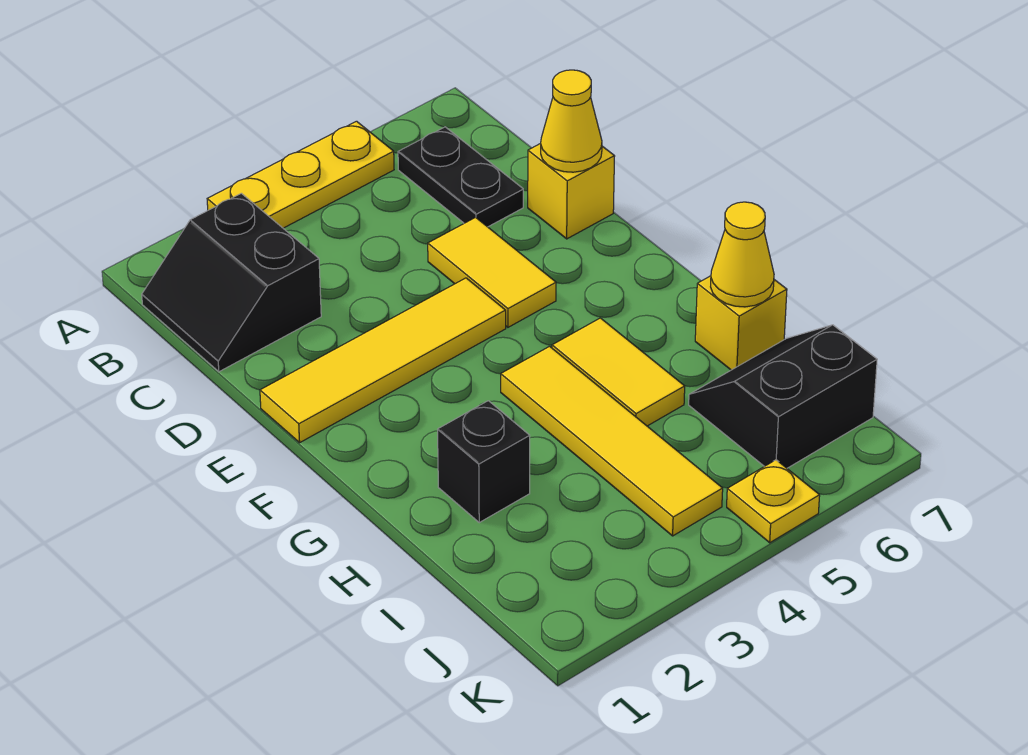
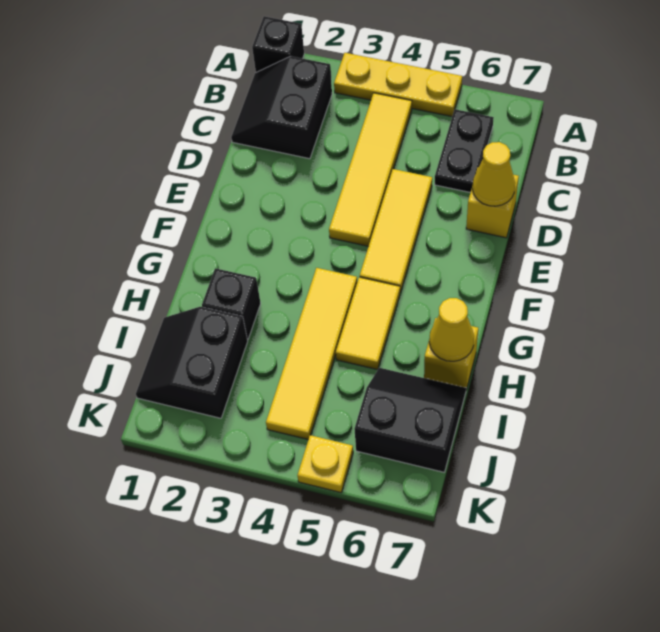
none -> black 1x1 brick [252,16,304,72]
yellow 1x2 tile [428,217,556,327] -> yellow 1x3 tile [360,169,432,292]
yellow 1x4 tile [260,278,506,443] -> yellow 1x4 tile turned to [329,93,412,246]
none -> black 2x2 slope [136,307,248,418]

